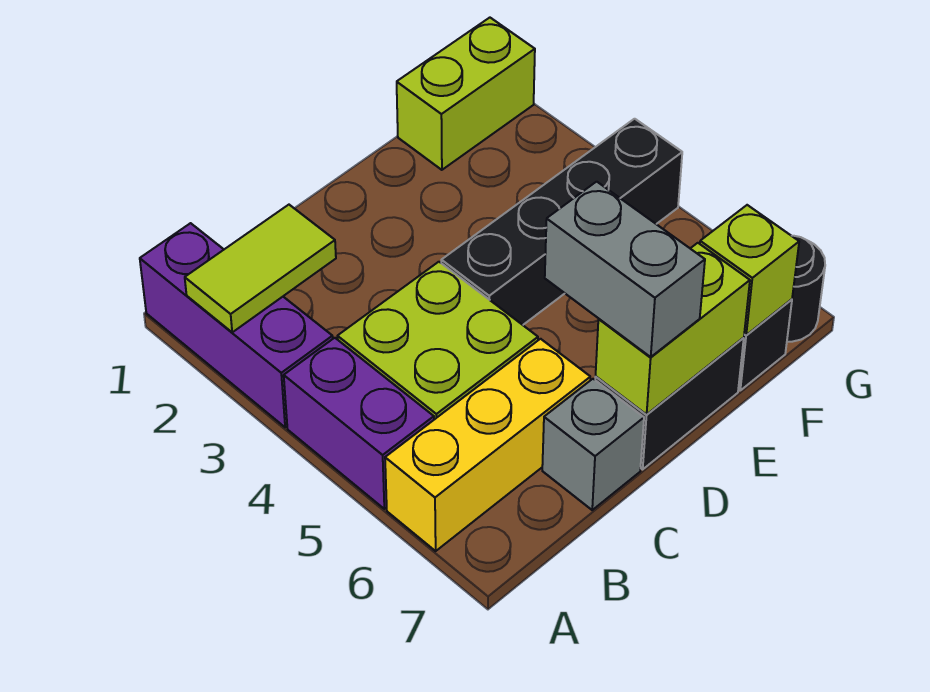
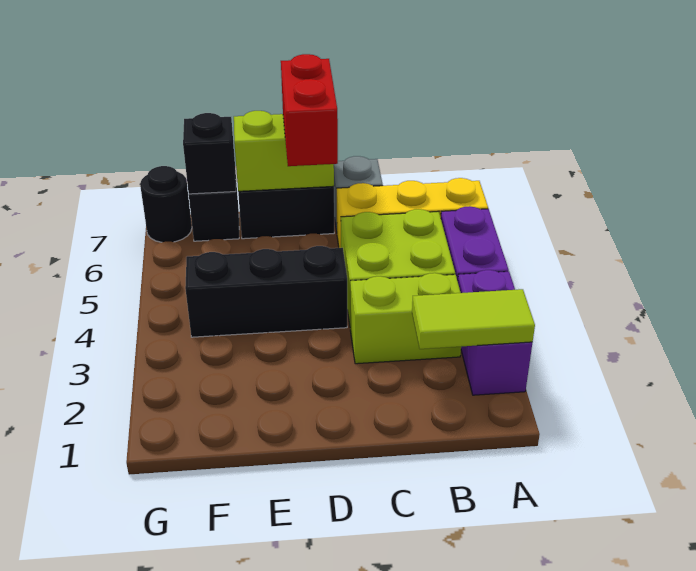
purple 1x3 brick [140,223,333,427] -> purple 1x2 brick [458,270,532,395]
black 1x4 brick [441,119,682,325] -> black 1x3 brick [185,246,347,337]
grey 1x2 brick [545,182,705,357] -> red 1x2 brick [281,54,338,166]
lime 1x2 brick [397,18,535,170] -> lime 1x2 brick moved to [350,273,461,364]
lime 1x1 brick [700,205,799,335] -> black 1x1 brick [183,113,236,194]

